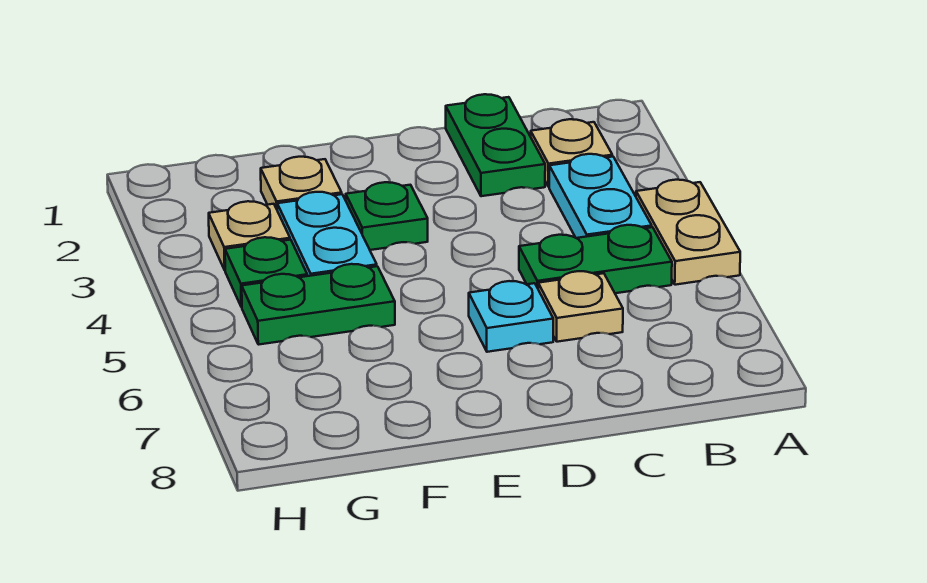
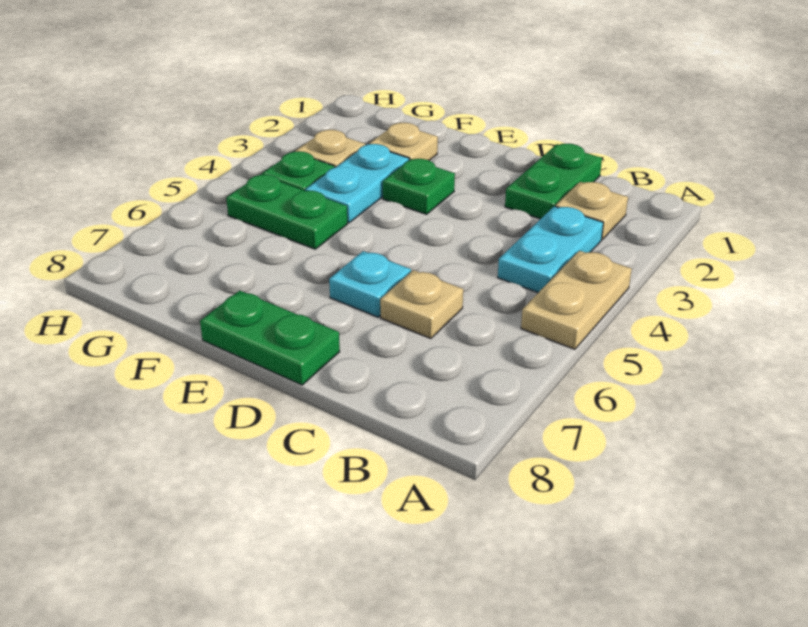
green 1x2 plate [519,225,672,293] -> green 1x2 plate moved to [200,290,340,385]

